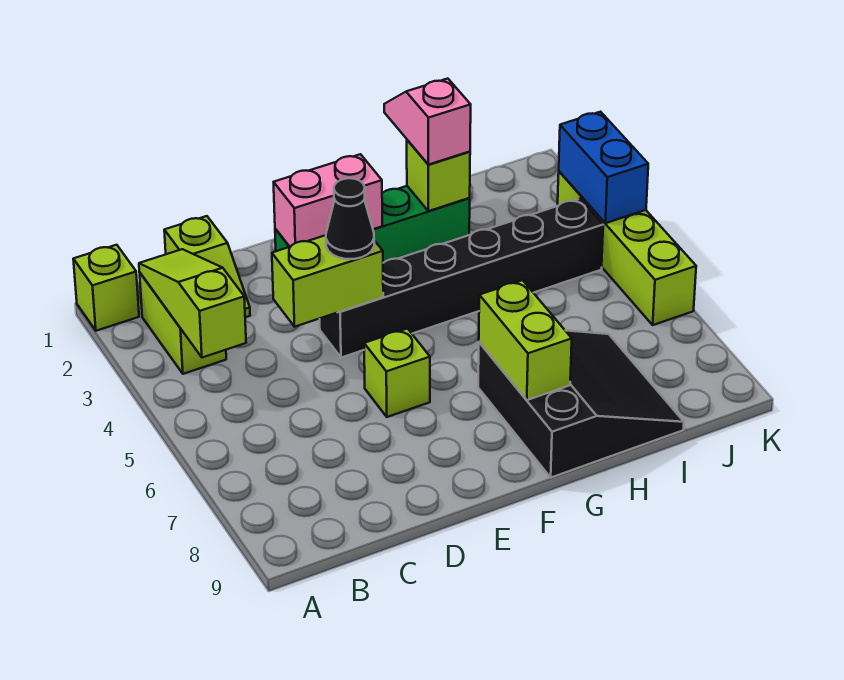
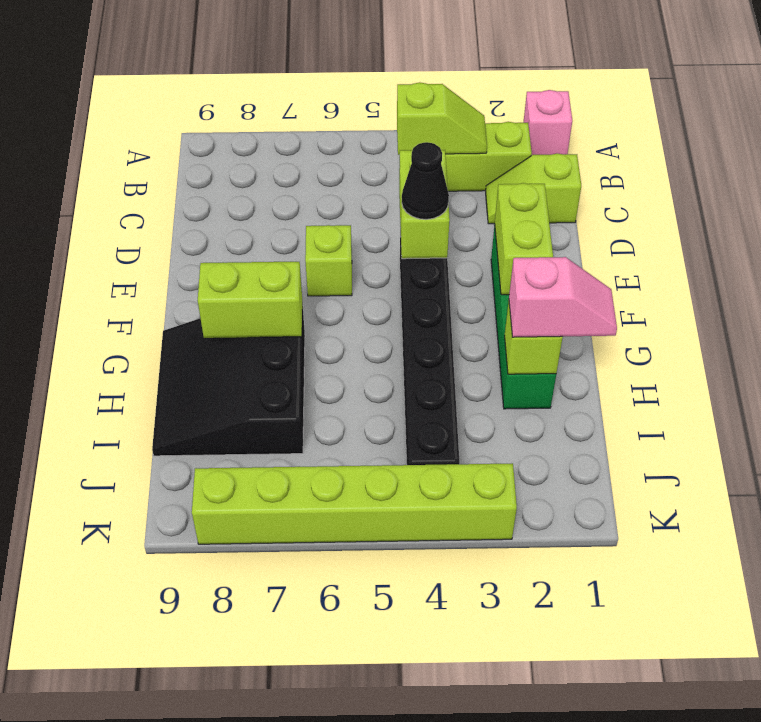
lime 1x1 brick [73,245,139,331] -> pink 1x1 brick [523,90,572,156]
lime 1x3 slope [139,249,246,358] -> lime 1x2 slope [397,82,487,155]
pink 1x2 brick [274,154,382,247] -> lime 1x2 brick [495,183,553,295]
black 3x3 slope [478,330,684,477] -> black 3x3 slope turned to [152,302,305,456]
lime 1x4 brick [558,172,696,325] -> lime 1x6 brick [192,463,517,544]
blue 1x2 brick [559,112,648,223] -> none

